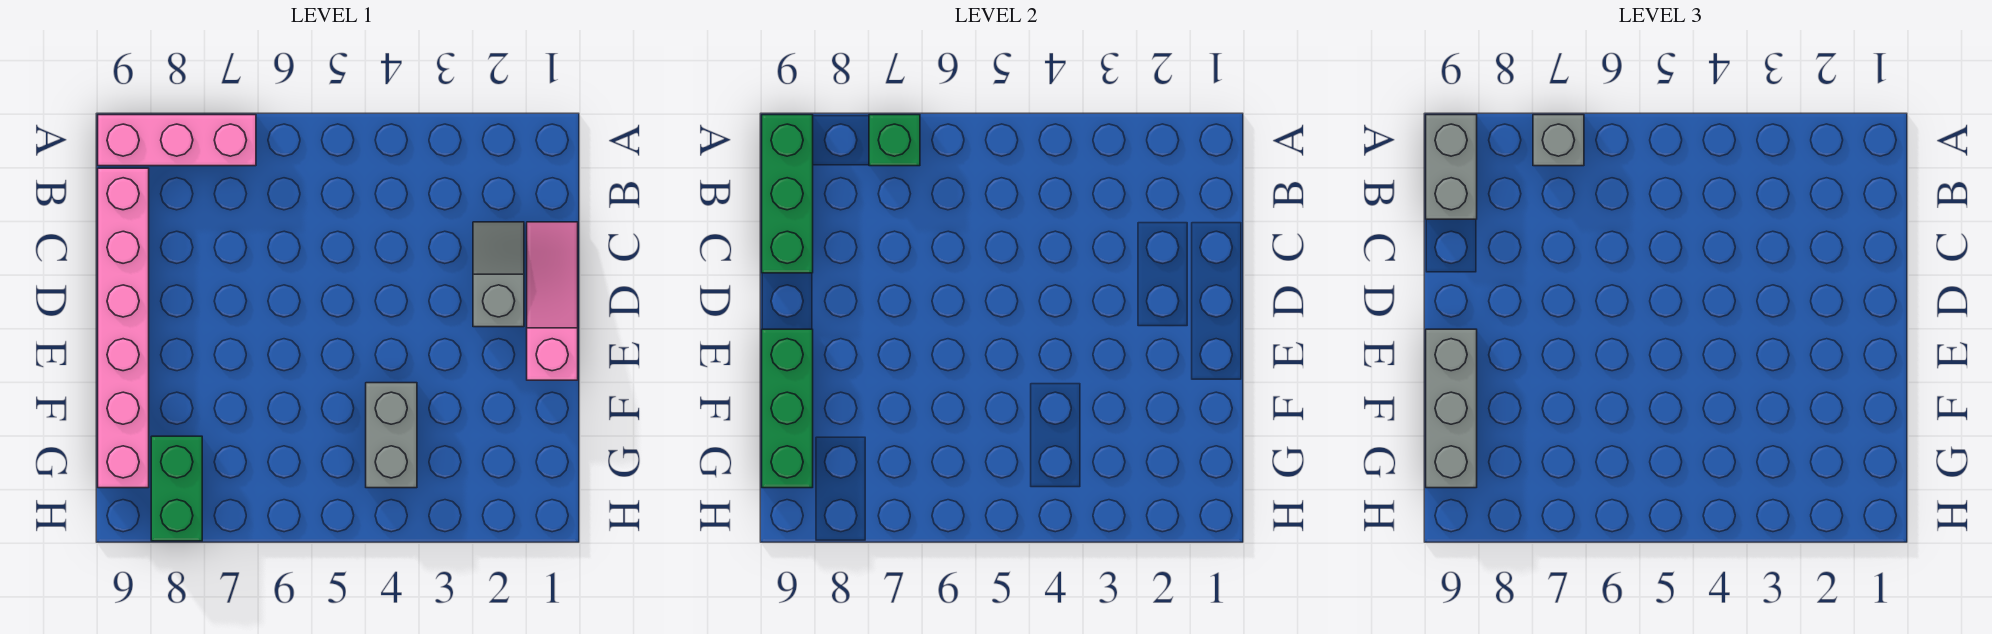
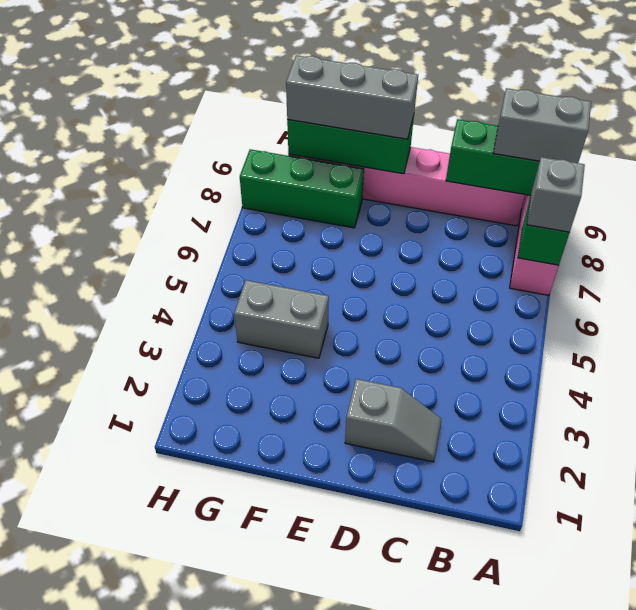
pink 1x3 slope [527,222,578,380] -> none
green 1x2 brick [151,436,202,541] -> green 1x3 brick [240,149,364,228]

